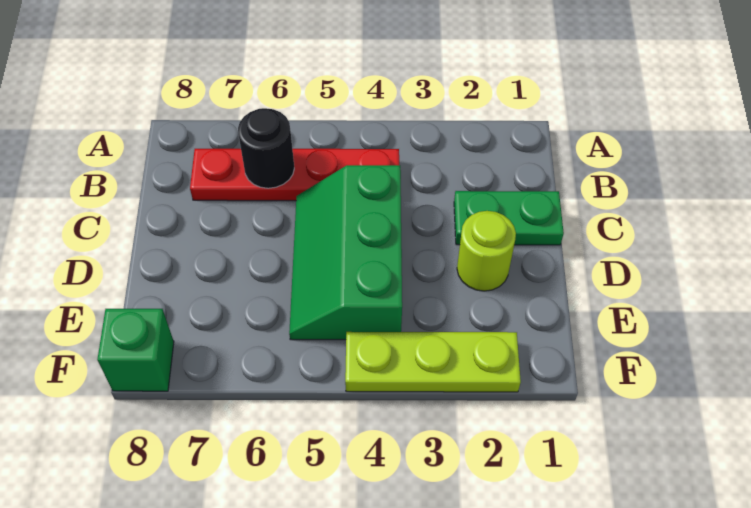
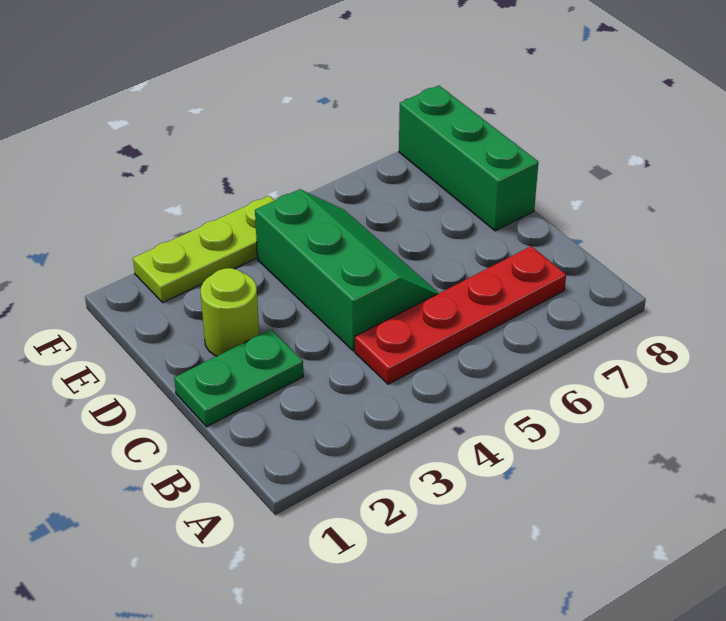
black 1x1 round brick [238,108,294,188] -> none
green 1x1 brick [97,309,174,391] -> green 1x3 brick [399,85,538,231]

